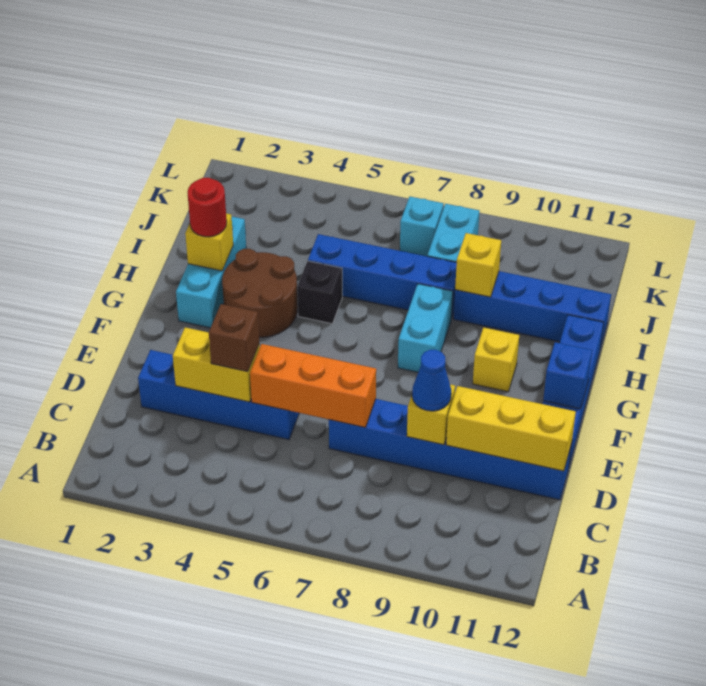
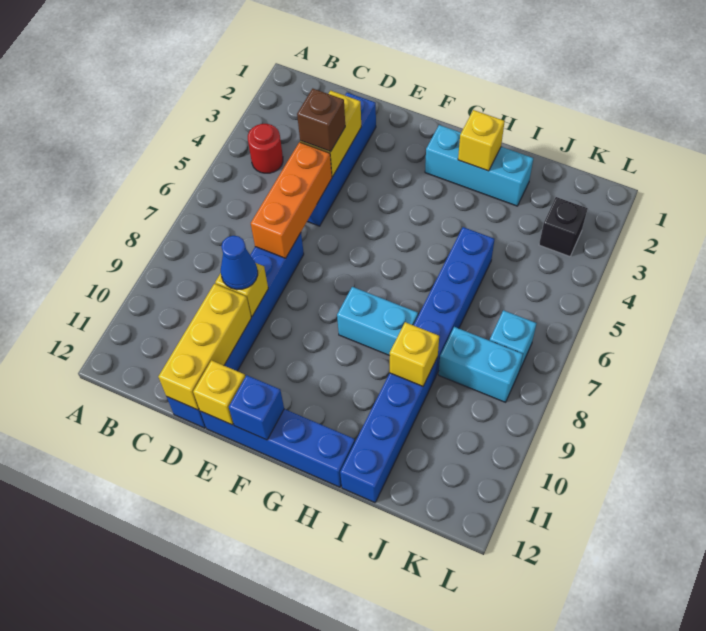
brown 2x2 round brick [222,249,298,337] -> none
yellow 1x1 brick [473,328,519,392] -> yellow 1x1 brick moved to [193,360,245,425]
red 1x1 round brick [187,178,227,237] -> red 1x1 round brick moved to [248,124,283,173]
black 1x1 brick [297,261,342,324] -> black 1x1 brick moved to [539,197,588,256]

